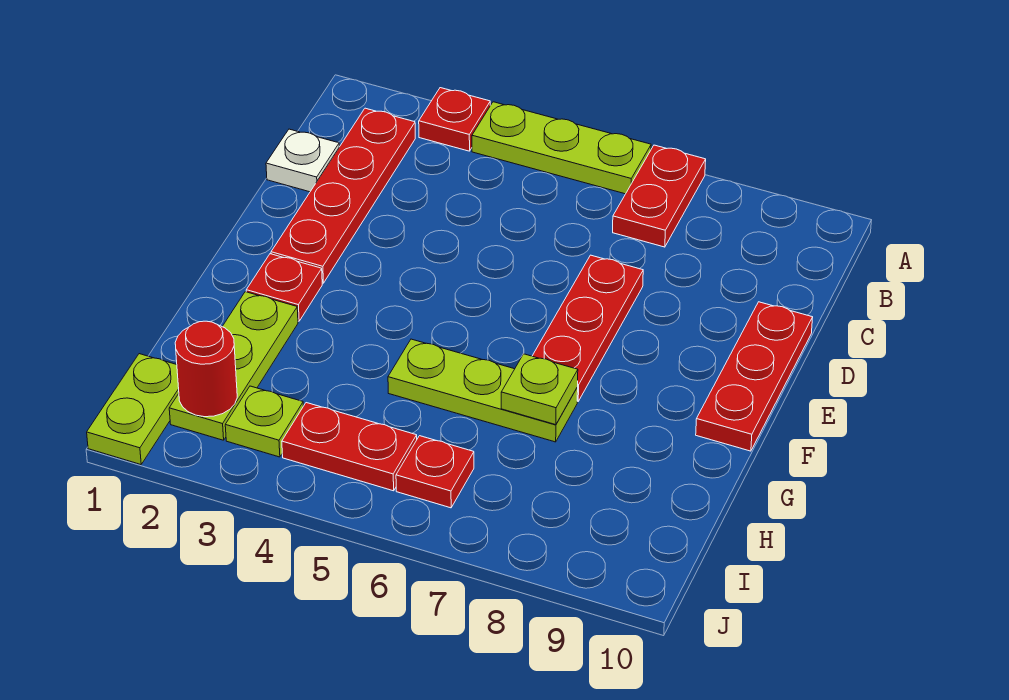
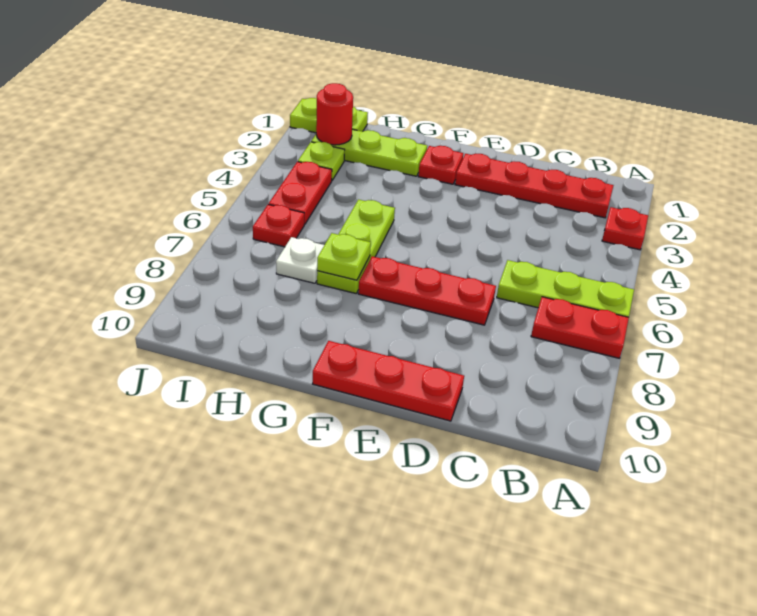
lime 1x3 plate [472,102,651,194] -> lime 1x3 plate turned to [497,260,634,317]
white 1x1 plate [266,129,339,192] -> white 1x1 plate moved to [276,237,324,283]

